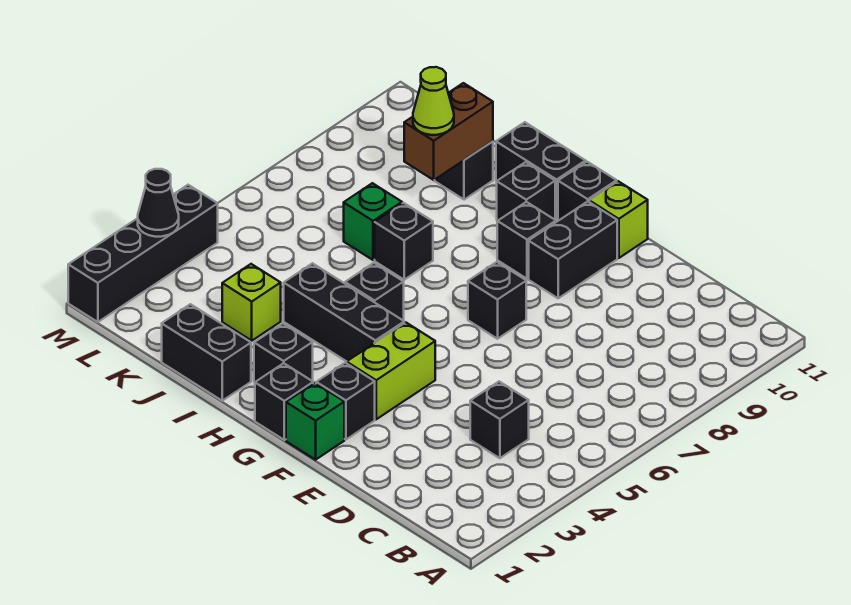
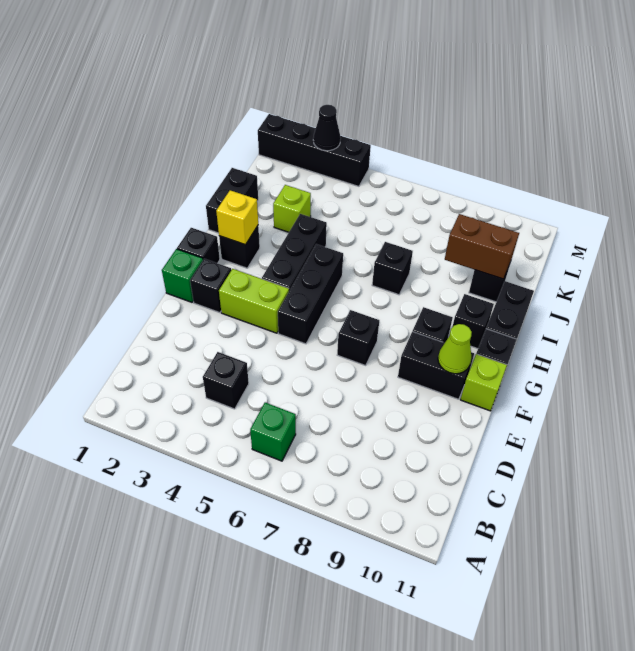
none -> yellow 1x1 brick [216,190,258,245]
black 1x1 brick [345,263,404,321] -> black 1x3 brick [278,244,343,344]
green 1x1 brick [344,183,402,260] -> green 1x1 brick moved to [250,403,296,461]
lime 1x1 cone [413,67,454,135] -> lime 1x1 cone moved to [438,324,472,374]

